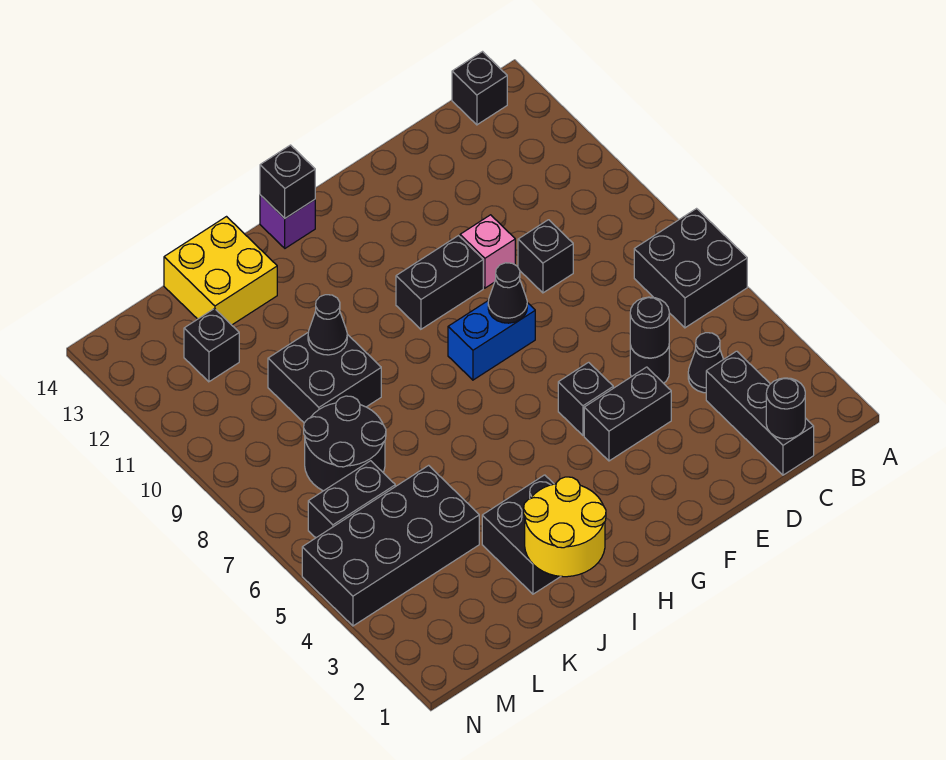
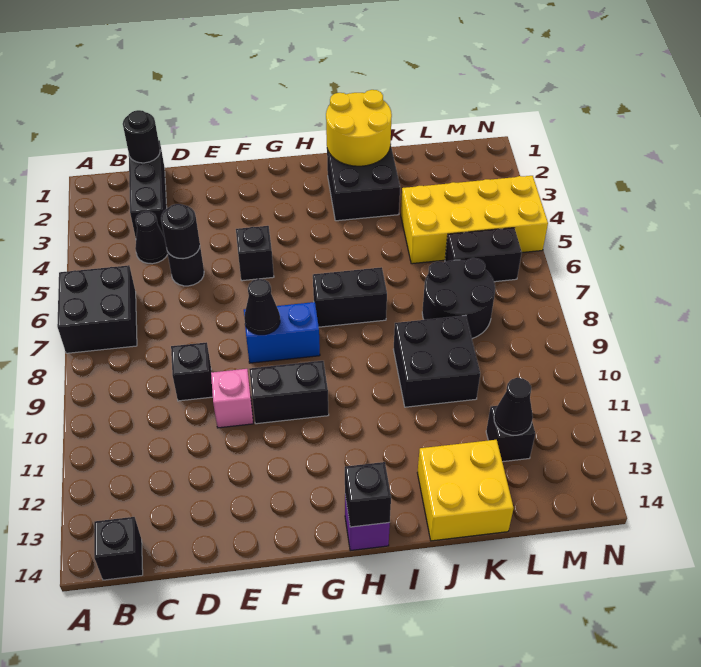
black 1x2 brick [584,367,671,461] -> black 1x2 brick moved to [313,267,387,327]
black 1x1 cone [308,295,347,355] -> black 1x1 cone moved to [494,378,533,435]
black 2x4 brick [302,465,479,626] -> yellow 2x4 brick [401,176,548,264]

